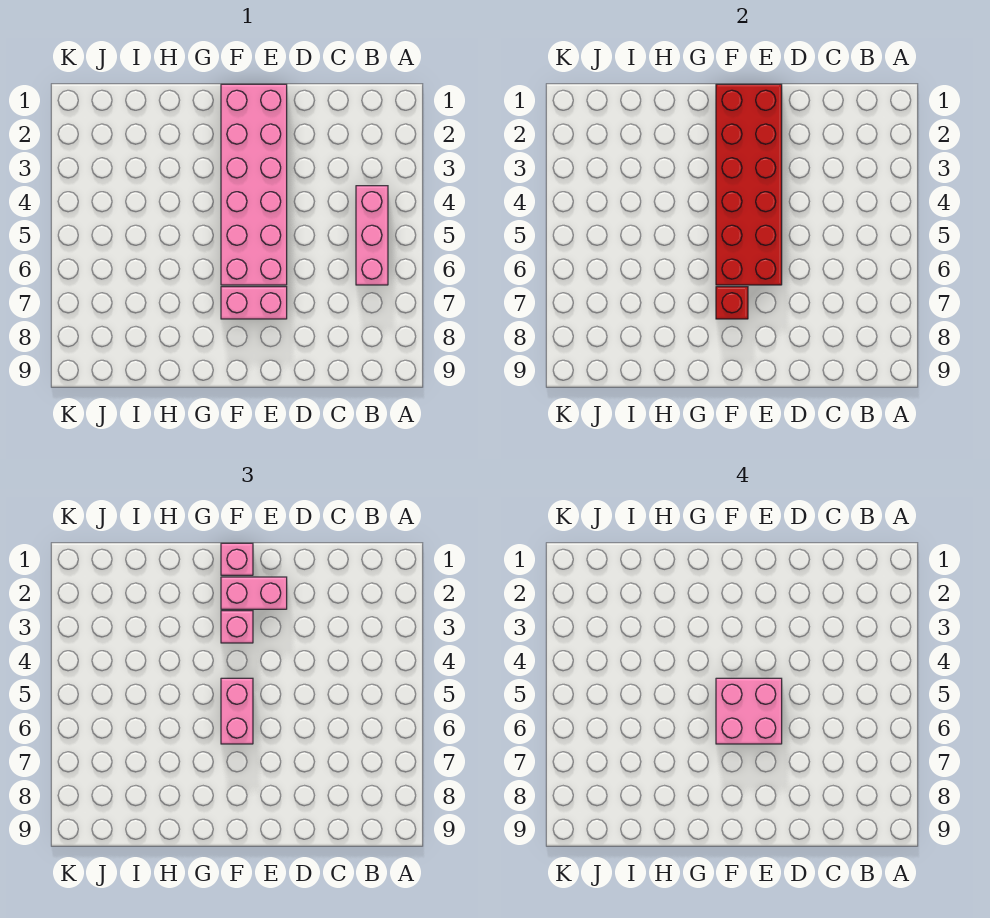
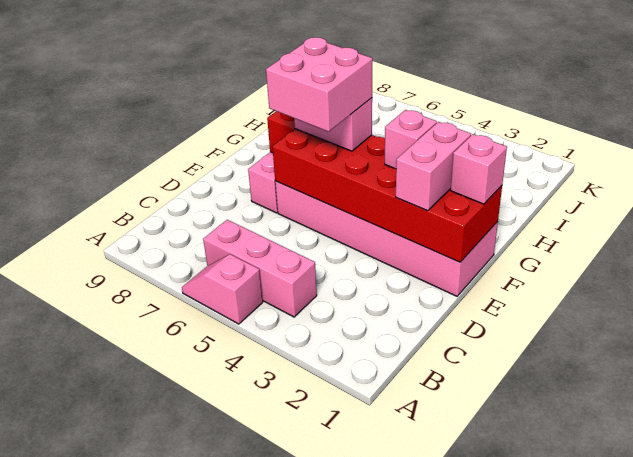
none -> pink 1x2 slope [182,254,263,324]

